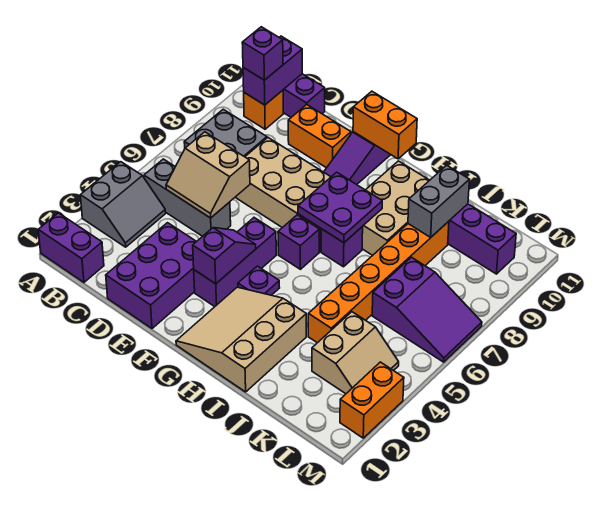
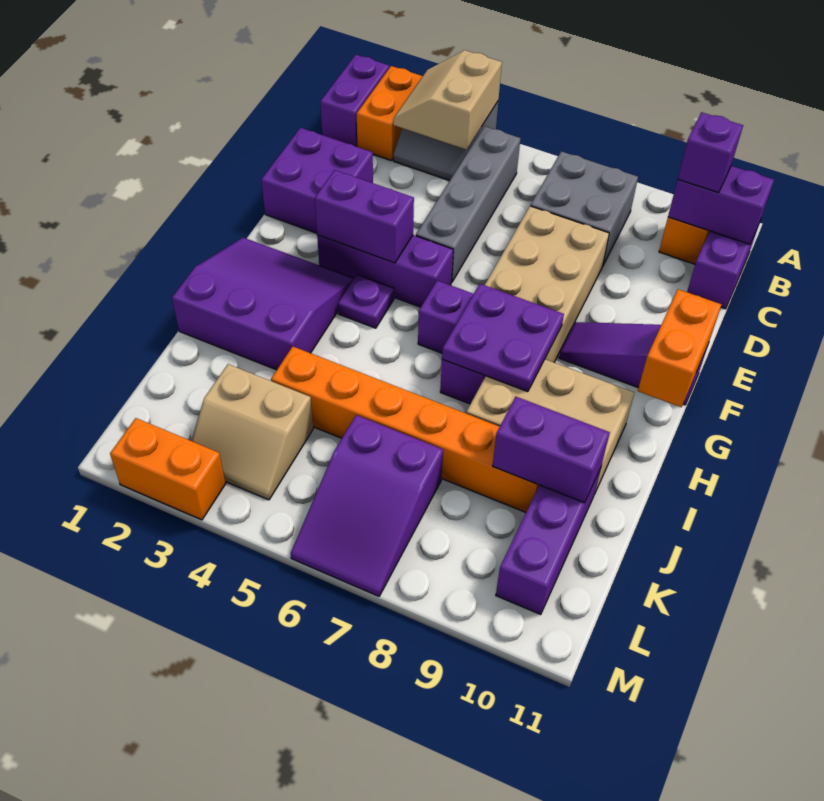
grey 1x3 brick [144,159,231,236] -> grey 1x4 brick [416,126,521,282]
tan 2x2 slope [166,132,250,218] -> tan 2x2 slope moved to [393,50,502,150]
purple 2x3 brick [106,223,196,328] -> purple 2x2 brick [261,128,373,233]
orange 1x2 brick [288,105,351,168] -> orange 1x2 brick moved to [357,66,423,161]
purple 1x2 slope [193,228,256,284] -> purple 1x2 brick [315,170,414,263]
tan 3x3 slope [176,287,306,392] -> purple 3x3 slope [172,238,354,370]
grey 1x2 brick [408,165,470,238] -> purple 1x2 brick [493,397,610,503]

